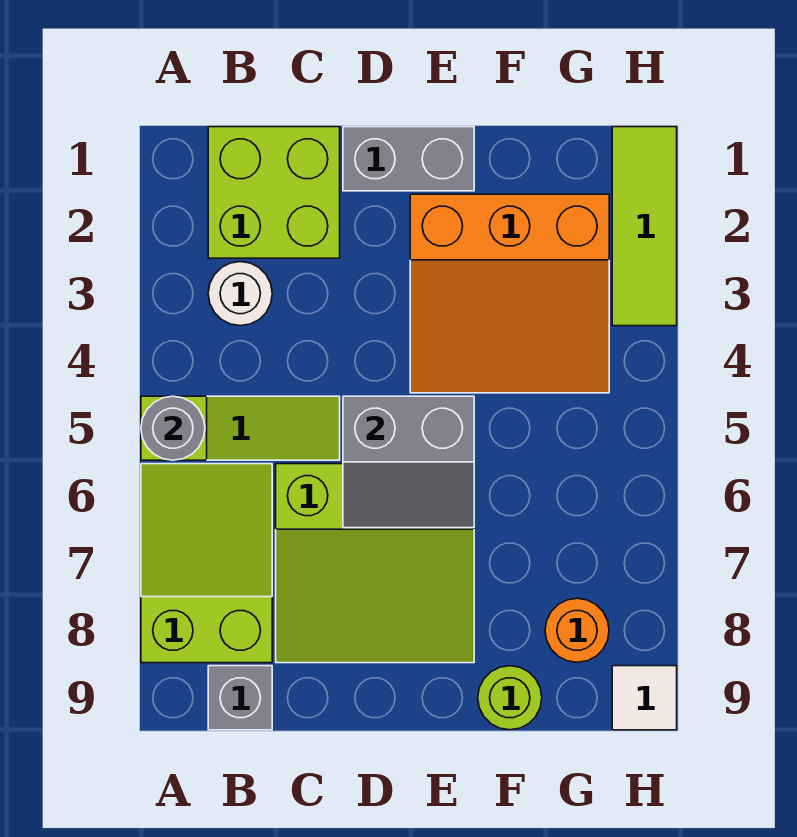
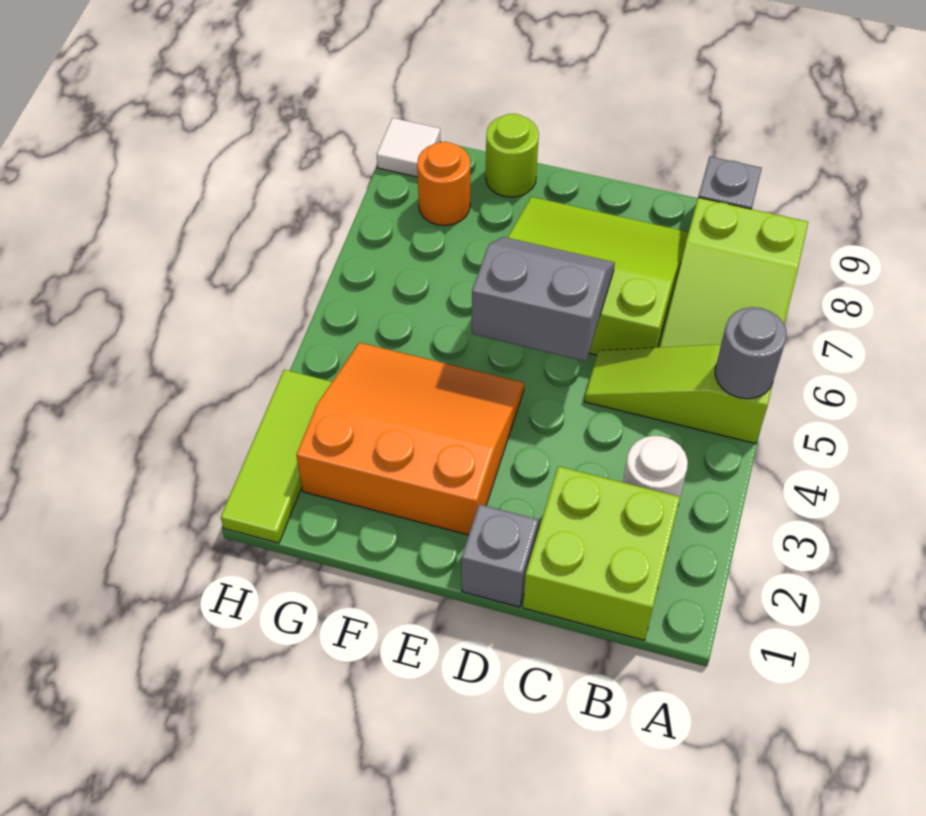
grey 1x2 brick [343,127,474,191] -> grey 1x1 brick [461,504,538,607]

